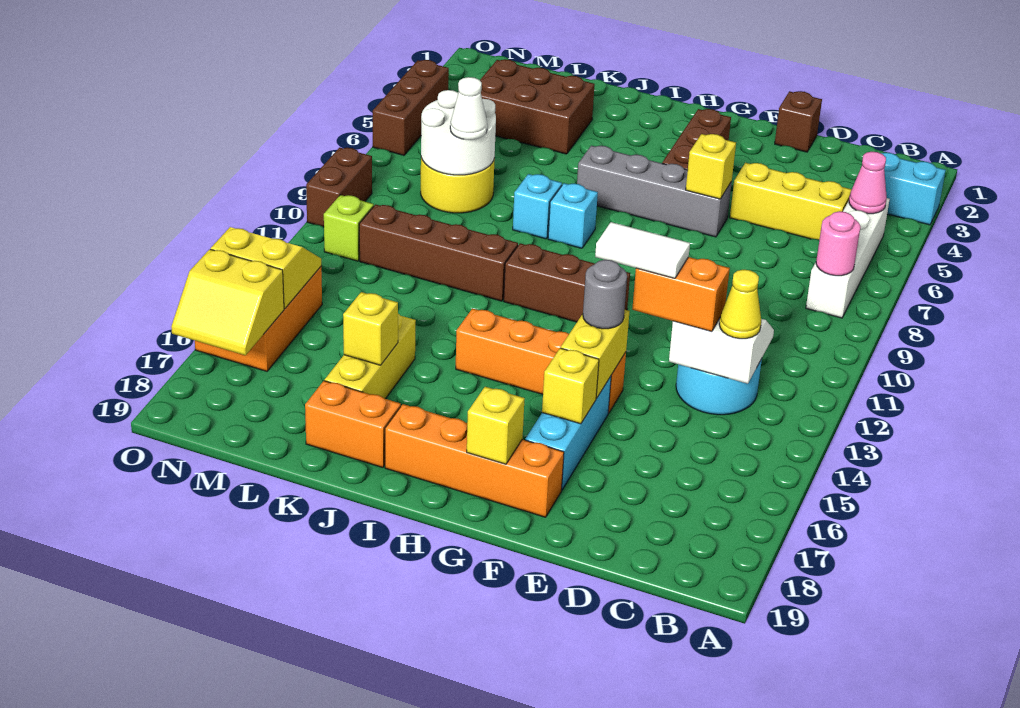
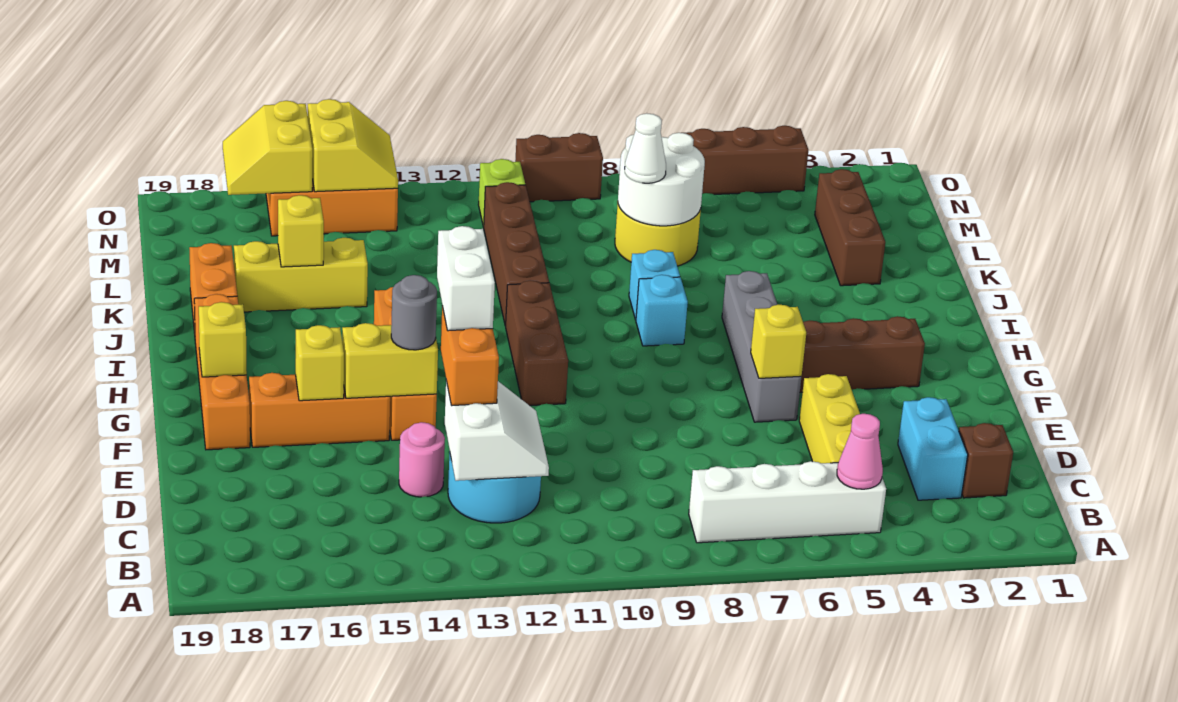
cyan 1x2 brick [881,153,946,225] -> cyan 1x2 brick moved to [898,397,968,500]
pink 1x1 round brick [816,211,860,276] -> pink 1x1 round brick moved to [399,422,445,497]
yellow 1x1 cone [719,270,761,339] -> none
brown 1x1 brick [775,91,822,152] -> brown 1x1 brick moved to [959,423,1013,498]
white 1x2 tile [595,222,690,278] -> white 1x2 brick [437,226,495,331]
cyan 1x3 brick [525,376,611,490] -> orange 1x3 brick [249,373,390,447]
brown 2x3 brick [480,59,595,154] -> brown 1x3 brick [815,169,885,286]

